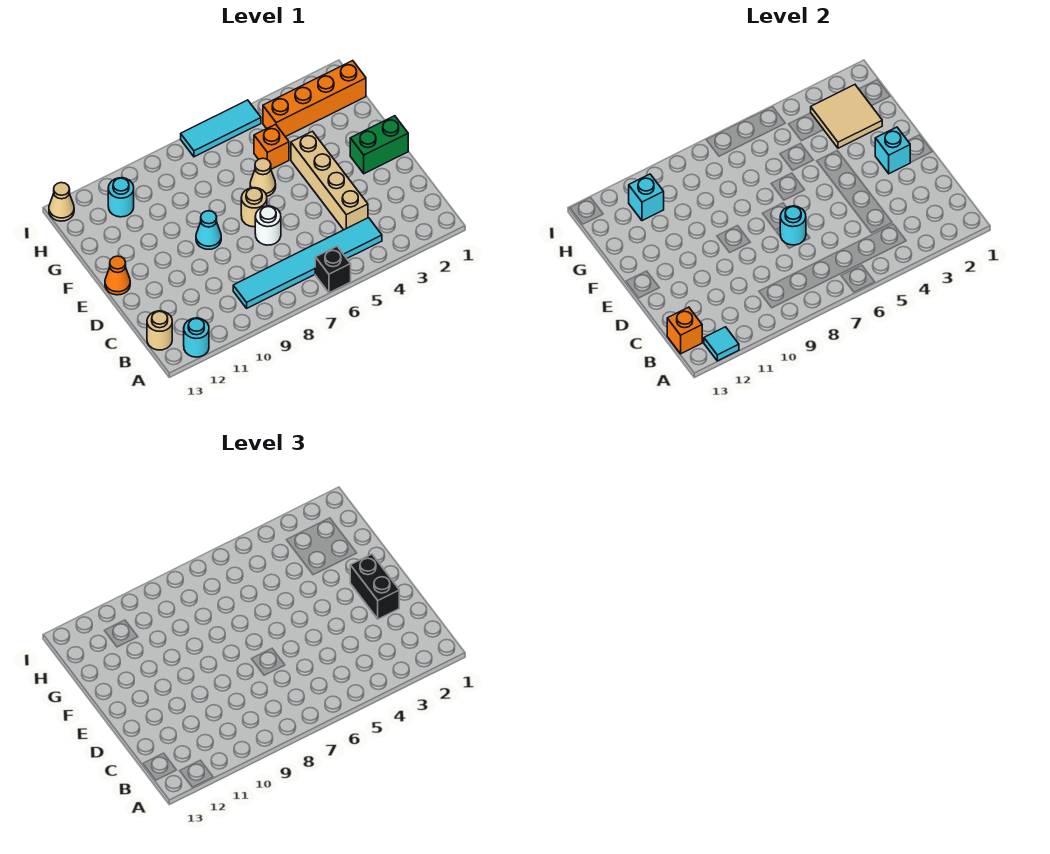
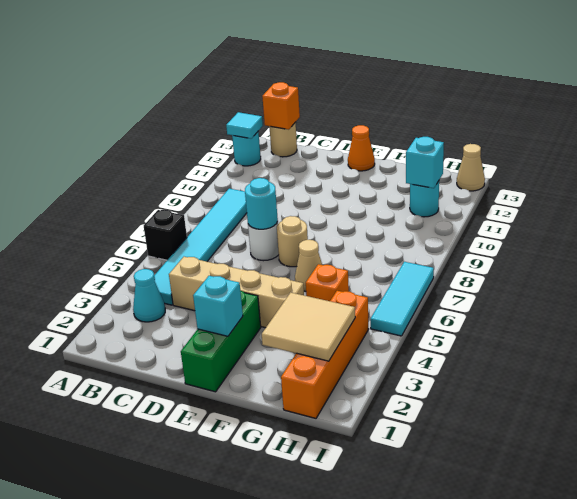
black 1x2 brick [350,554,399,619] -> none
green 1x2 brick [350,116,408,174] -> green 1x3 brick [181,290,261,392]
cyan 1x1 cone [196,211,221,249] -> cyan 1x1 cone moved to [133,269,165,322]

